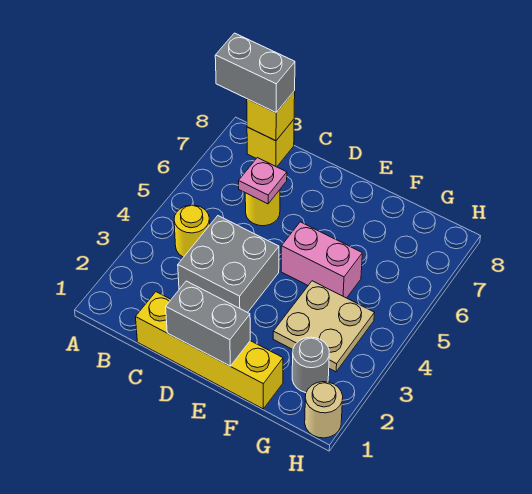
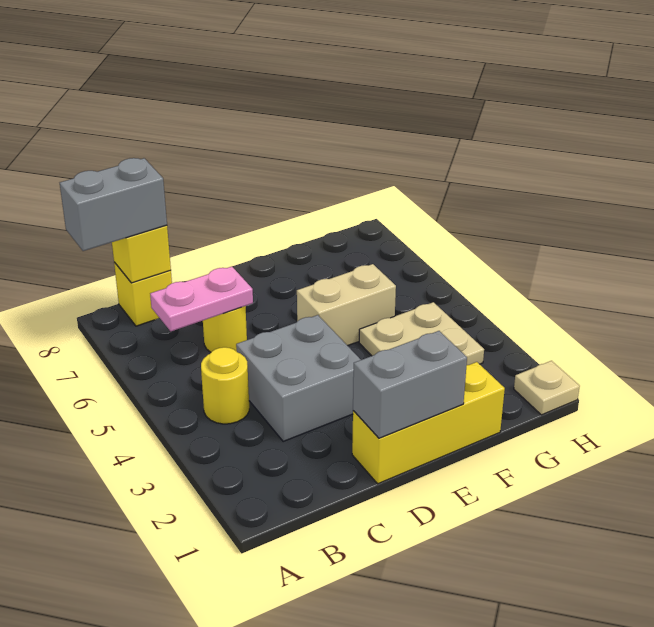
yellow 1x4 brick [136,292,283,409] -> yellow 1x3 brick [352,362,505,484]
pink 1x1 plate [239,158,287,204] -> pink 1x2 plate [150,267,253,331]
pink 1x2 brick [281,222,362,298] -> tan 1x2 brick [297,264,396,346]
grey 1x1 round brick [292,337,329,393] -> none
tan 1x1 round brick [305,382,343,438] -> tan 1x1 plate [514,361,580,415]

